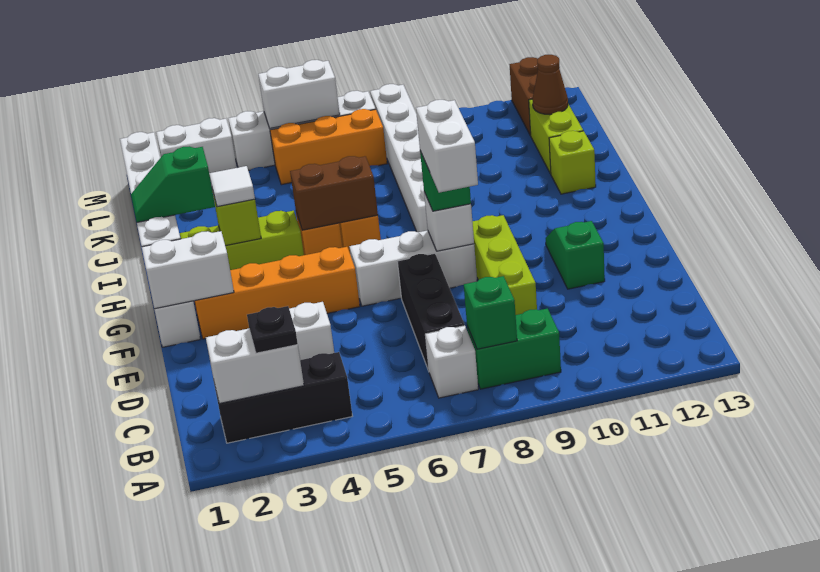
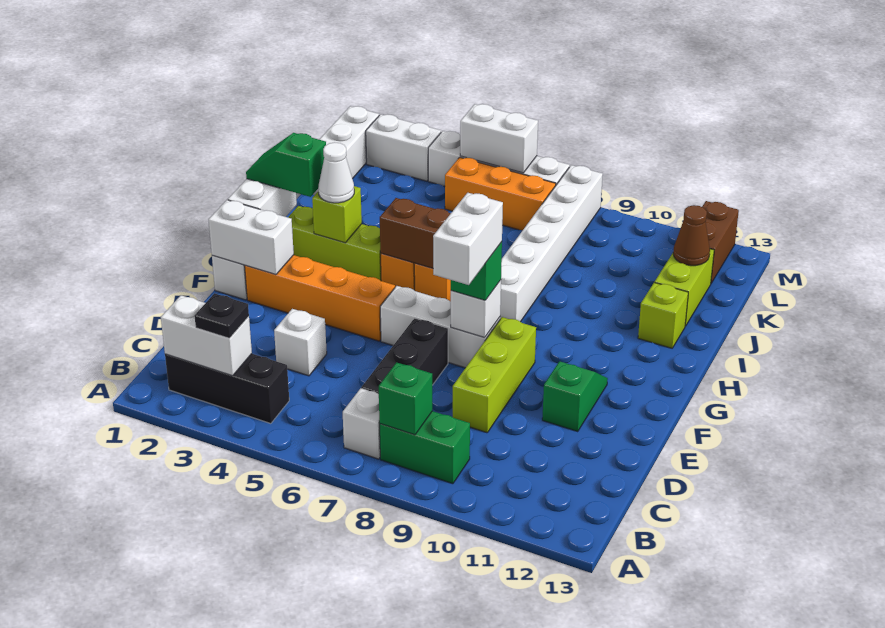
white 1x1 tile [209,166,255,207] -> white 1x1 cone [318,142,354,203]

